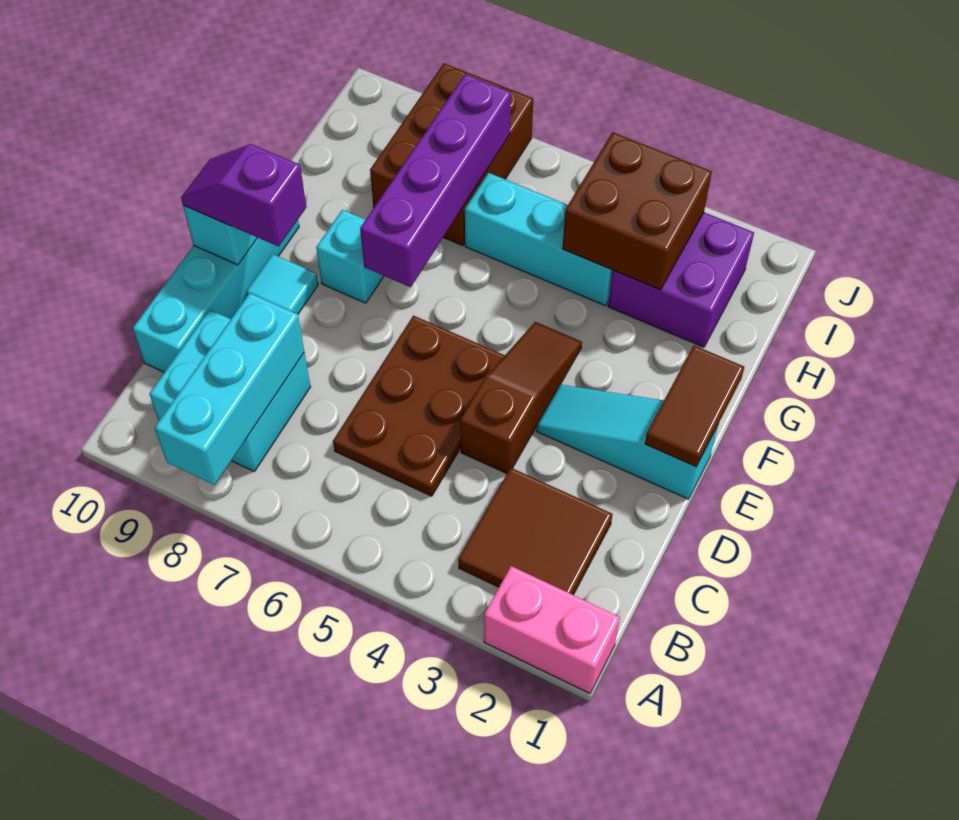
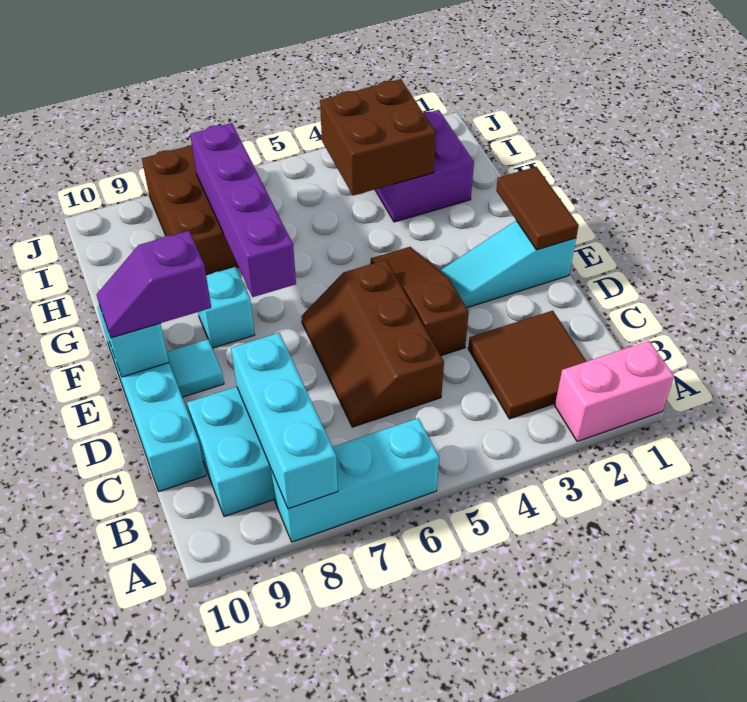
brown 2x3 plate [333,316,505,496] -> brown 2x3 slope [302,260,444,427]
cyan 1x3 brick [465,173,612,306] -> cyan 1x3 brick moved to [271,418,439,542]

